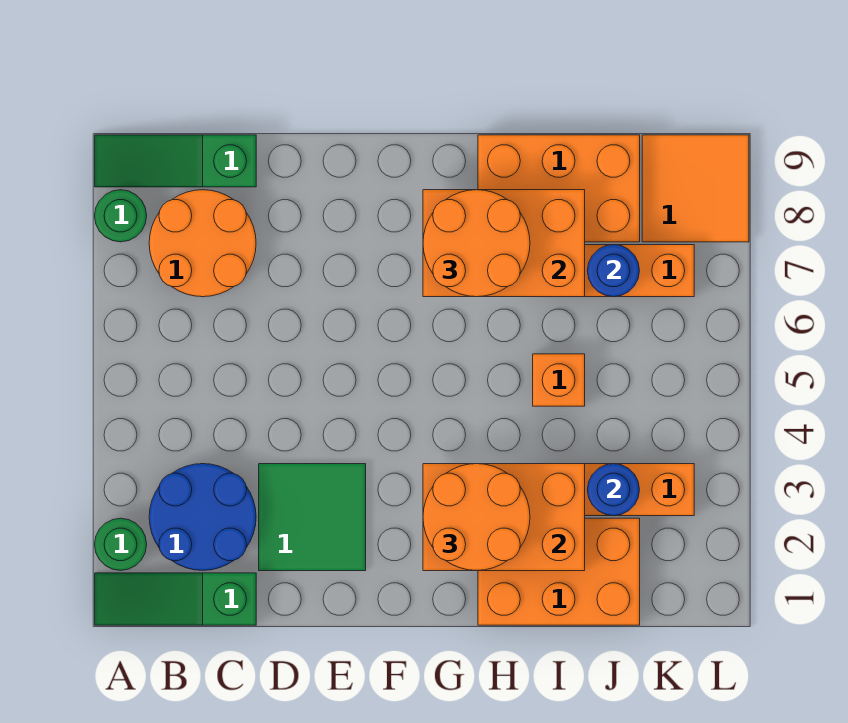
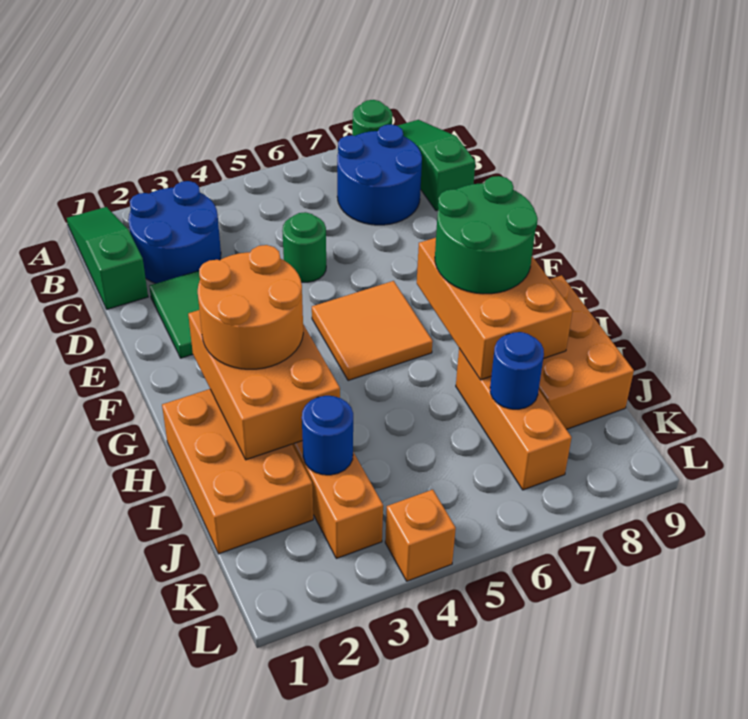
green 1x1 round brick [95,518,147,570] -> green 1x1 round brick moved to [282,212,326,282]
orange 2x2 round brick [149,190,256,297] -> blue 2x2 round brick [337,124,422,225]
orange 2x2 round brick [423,190,530,297] -> green 2x2 round brick [435,176,538,294]
orange 1x1 brick [533,354,585,406] -> orange 1x1 brick moved to [385,490,456,581]
orange 2x2 tile [642,135,749,242] -> orange 2x2 tile moved to [312,281,433,381]

